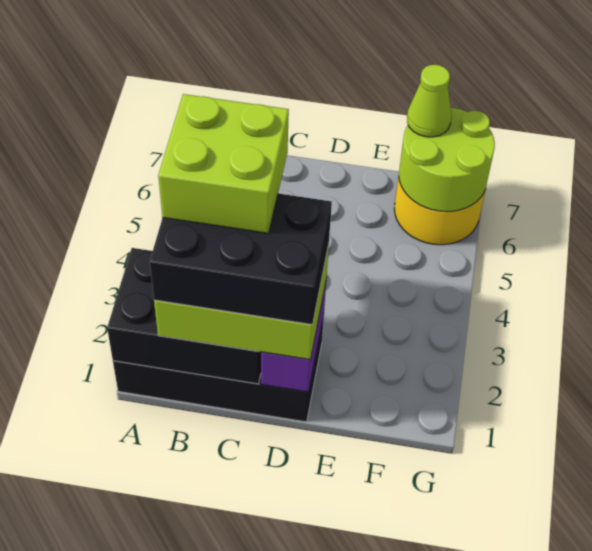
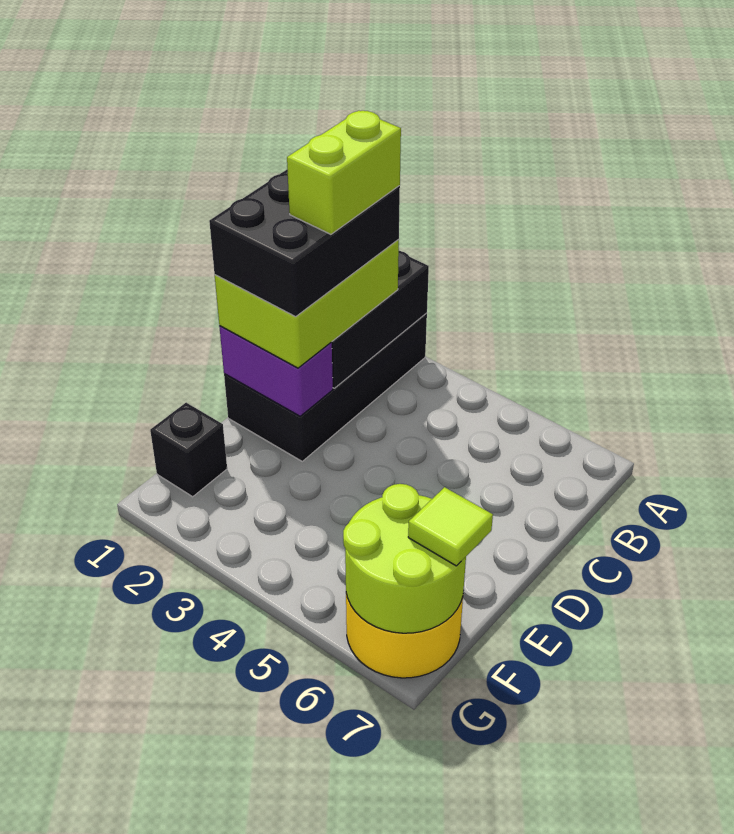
lime 2x2 brick [158,94,289,233] -> lime 1x2 brick [287,111,401,234]
none -> black 1x1 brick [150,403,227,497]
lime 1x1 cone [407,65,452,137] -> lime 1x1 tile [408,487,493,566]

